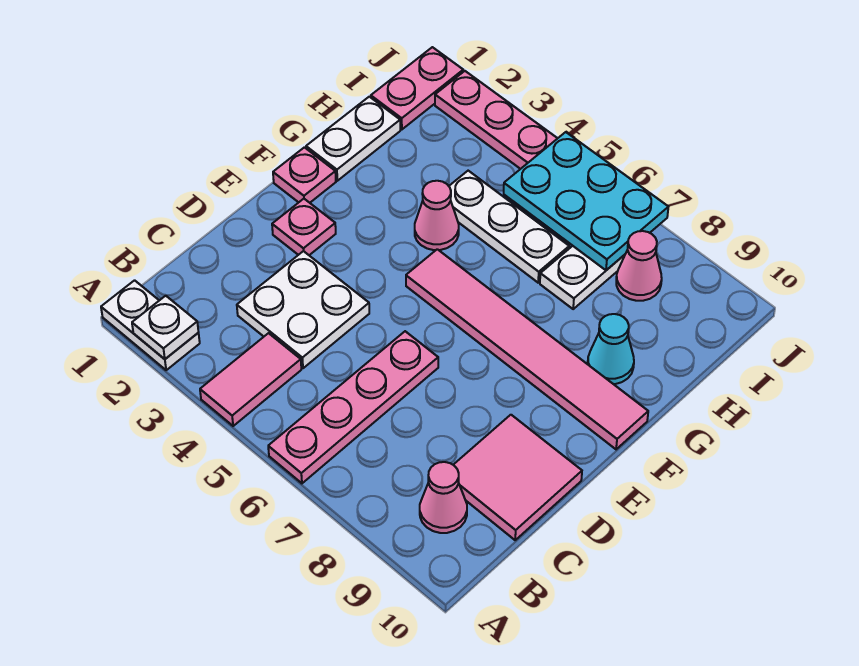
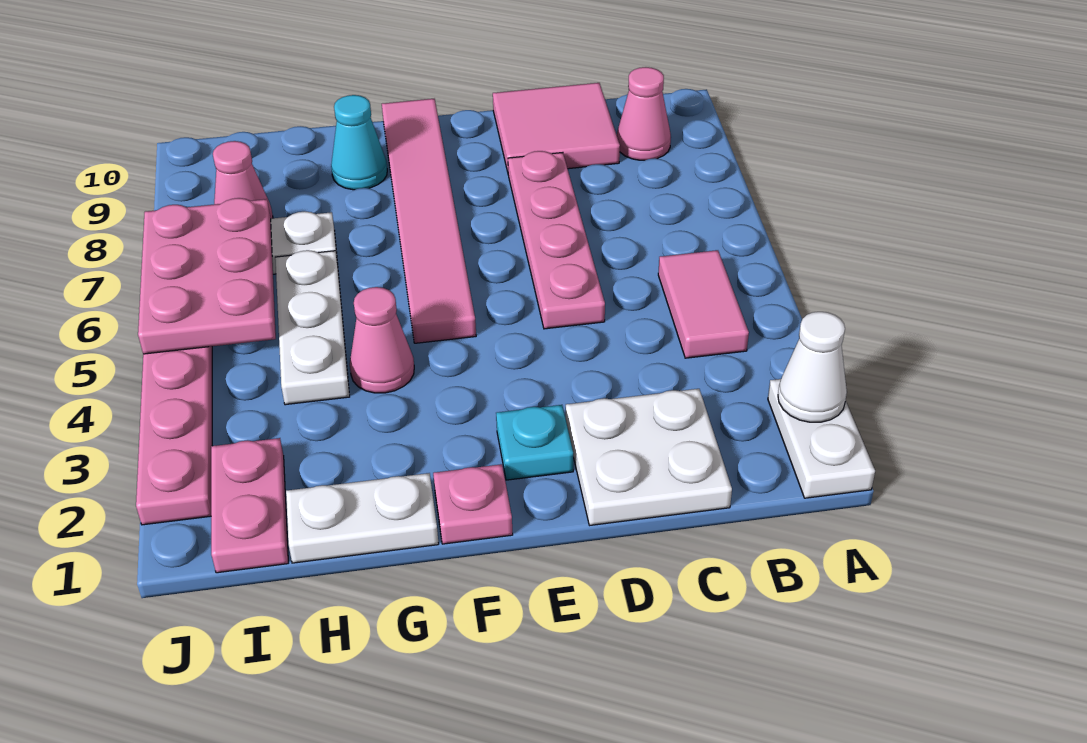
white 1x1 plate [132,296,198,359] -> white 1x1 cone [778,312,847,422]
pink 1x2 tile [200,333,301,426] -> pink 1x2 tile turned to [658,250,749,358]
pink 1x4 plate [268,331,438,483] -> pink 1x4 plate turned to [508,151,605,329]
white 2x2 plate [237,251,369,368] -> white 2x2 plate moved to [566,389,732,525]
pink 1x1 plate [272,199,336,255] -> cyan 1x1 plate [496,405,573,480]
pink 1x2 plate [371,47,463,129] -> pink 1x2 plate turned to [211,438,288,573]
cyan 2x3 plate [504,132,668,270] -> pink 2x3 plate [138,198,276,354]

